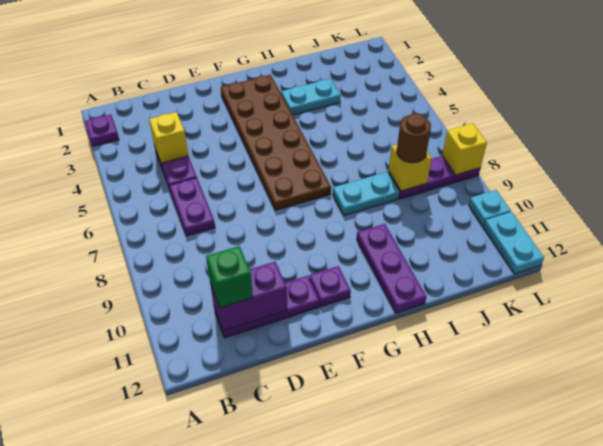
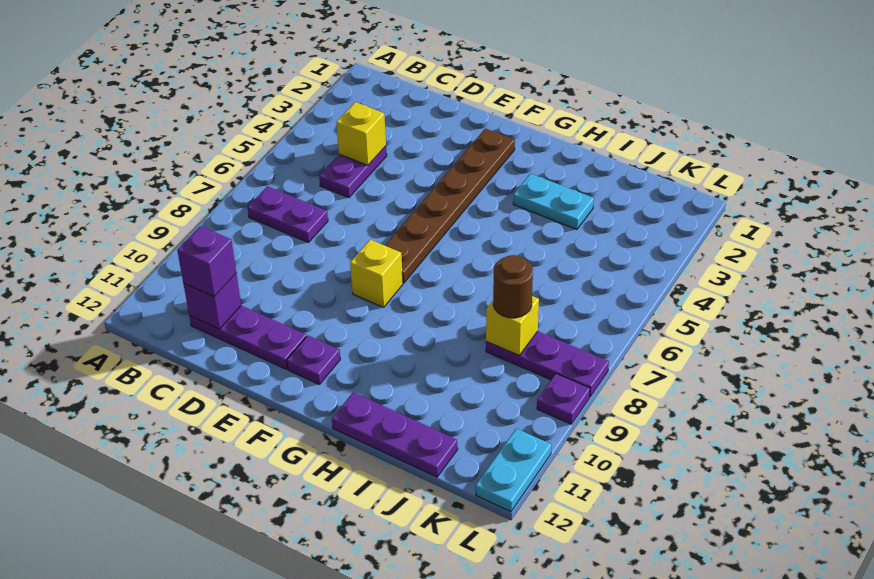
purple 1x1 plate [85,115,119,147] -> purple 1x1 plate moved to [537,374,590,424]
purple 1x2 plate [169,178,215,236] -> purple 1x2 plate turned to [248,186,328,242]
purple 1x2 brick [210,262,287,331] -> purple 1x1 brick [183,273,241,329]
green 1x1 brick [206,246,253,308] -> purple 1x1 brick [177,226,236,297]
brown 2x6 plate [221,75,331,210] -> brown 1x6 plate [385,129,515,283]
cyan 1x2 plate [333,172,399,216] -> none
purple 1x3 plate [357,224,426,313] -> purple 1x3 plate turned to [332,392,458,477]
yellow 1x1 brick [442,123,487,175] -> yellow 1x1 brick moved to [350,240,403,307]
cyan 1x1 plate [469,190,511,226] -> none

